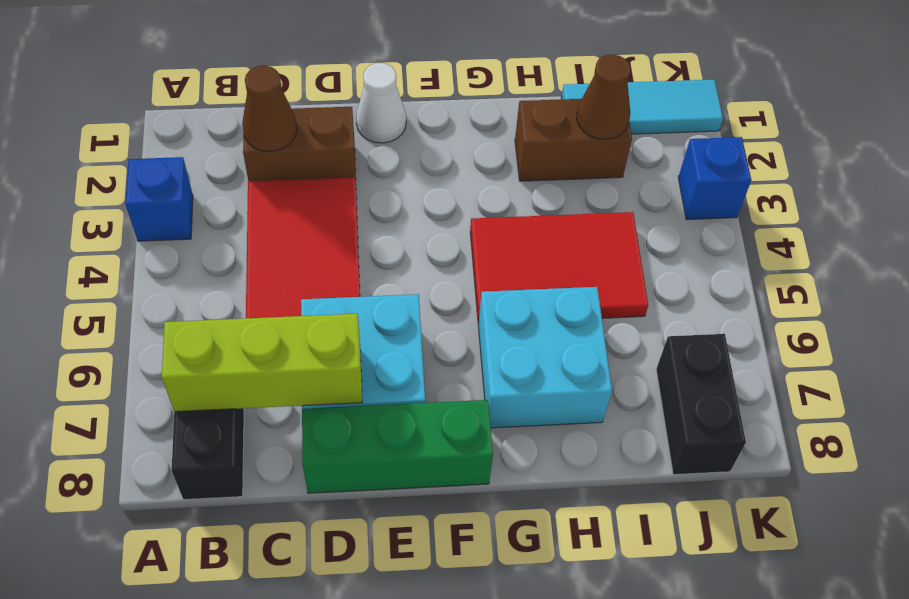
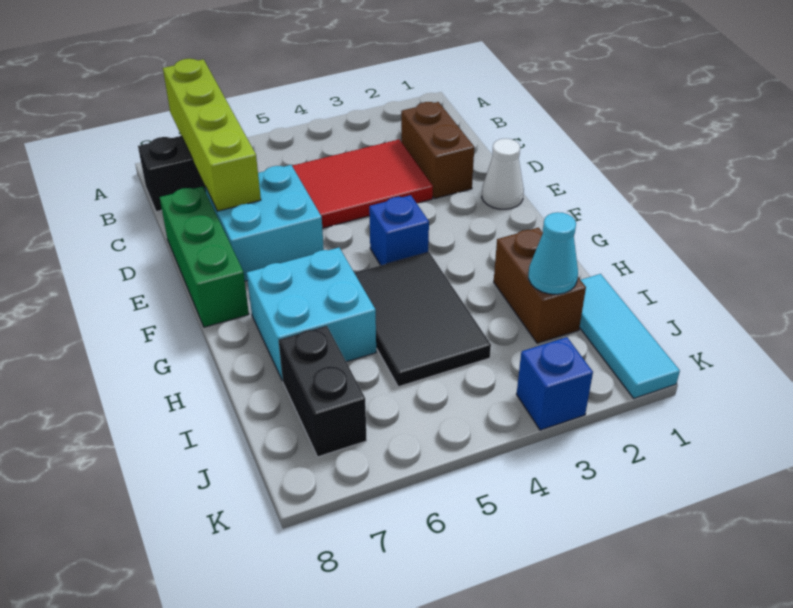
blue 1x1 brick [125,157,193,241] -> blue 1x1 brick moved to [369,195,429,265]
lime 1x3 brick [162,314,362,412] -> lime 1x4 brick [163,59,261,211]
brown 1x1 cone [242,66,297,151] -> none
red 2x3 tile [470,212,648,323] -> black 2x3 tile [355,252,491,387]
brown 1x1 cone [577,55,630,139] -> cyan 1x1 cone [529,212,578,294]
black 1x2 brick [656,334,746,475] -> black 1x2 brick turned to [279,326,367,457]

